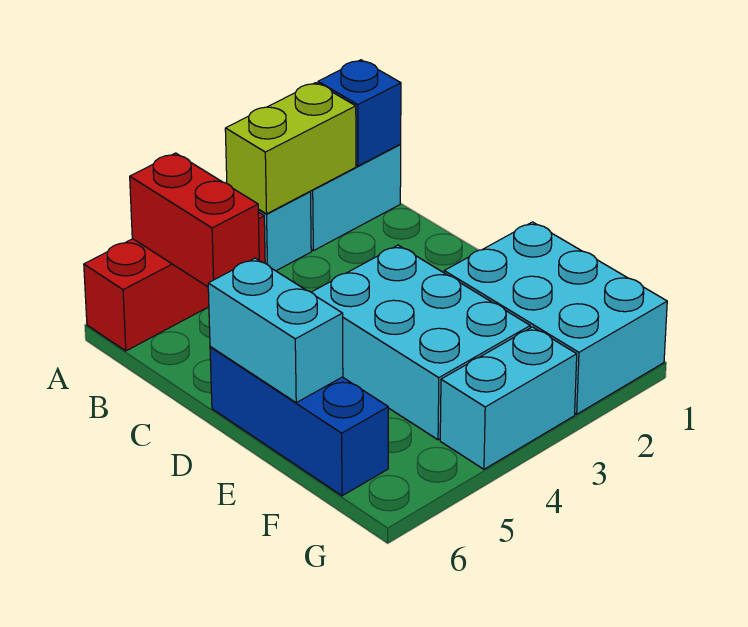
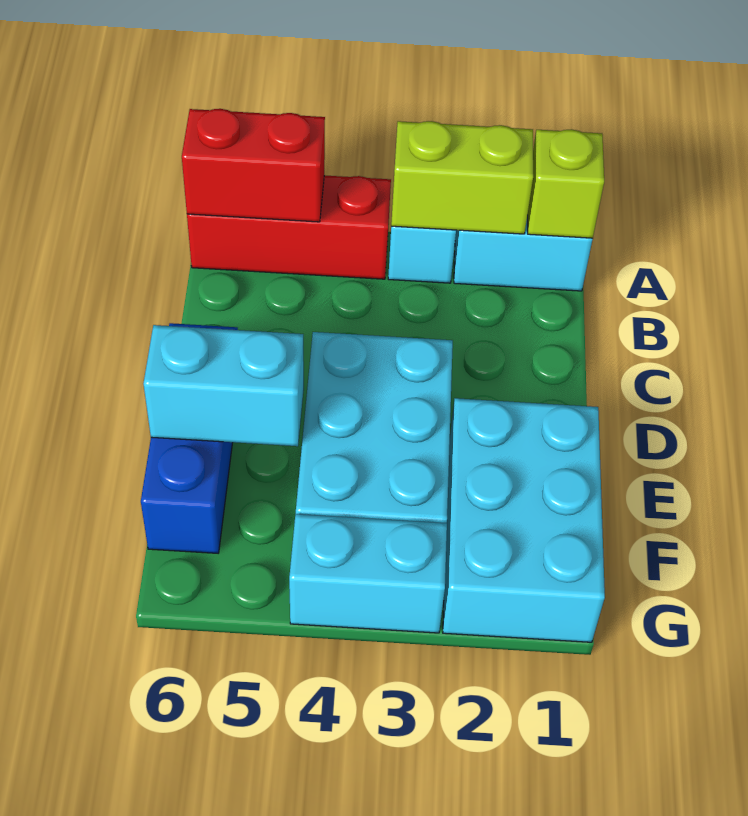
blue 1x1 brick [318,60,401,166] -> lime 1x1 brick [528,129,604,238]
red 1x2 brick [130,153,259,287] -> red 1x2 brick turned to [182,109,325,222]
cyan 1x2 brick [208,258,343,403] -> cyan 1x2 brick turned to [143,325,304,446]

